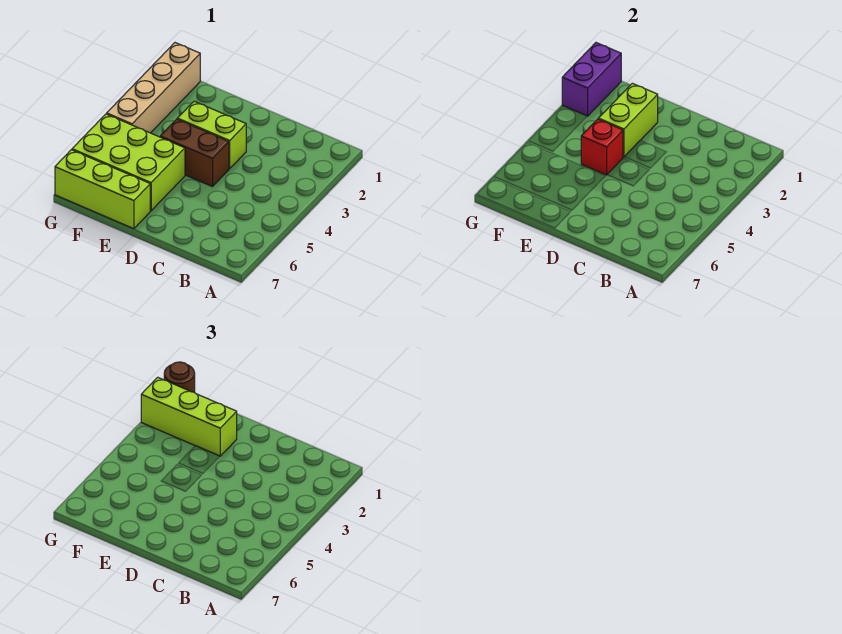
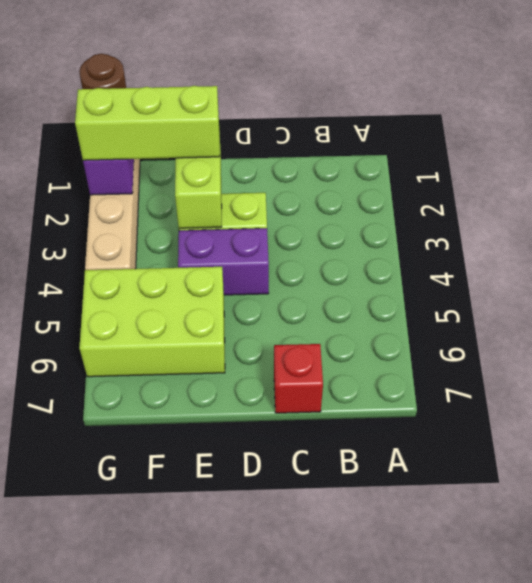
brown 1x2 brick [160,119,229,187] -> purple 1x2 brick [178,228,269,295]
red 1x1 brick [581,119,623,175] -> red 1x1 brick moved to [274,344,323,413]
lime 1x3 brick [55,150,150,229] -> none

